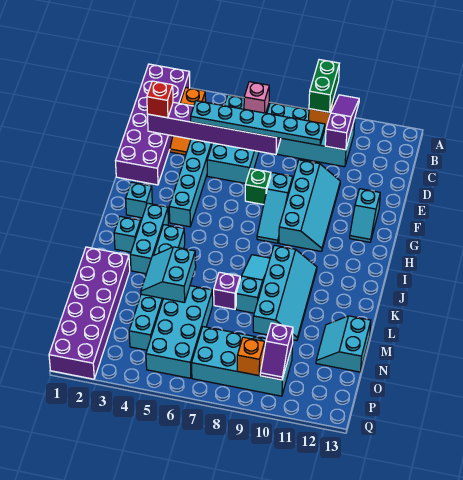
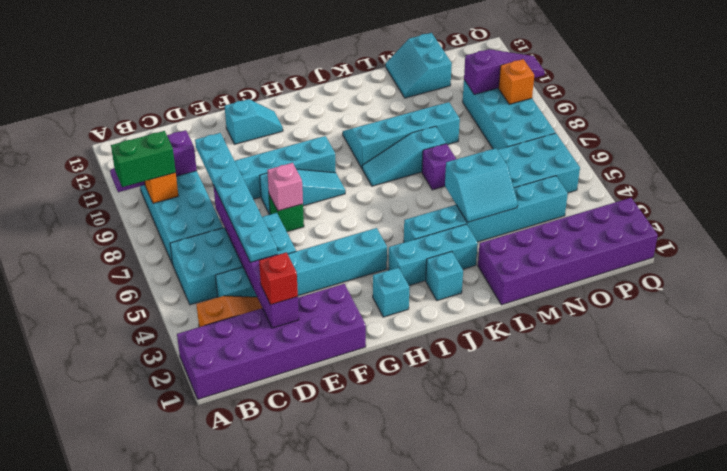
pink 1x1 brick [244,82,269,113] -> pink 1x1 brick moved to [267,163,303,211]
cyan 2x2 slope [316,316,371,372] -> cyan 2x2 slope turned to [386,33,452,98]
purple 1x2 slope [260,323,293,380] -> purple 1x3 slope [464,49,545,95]

